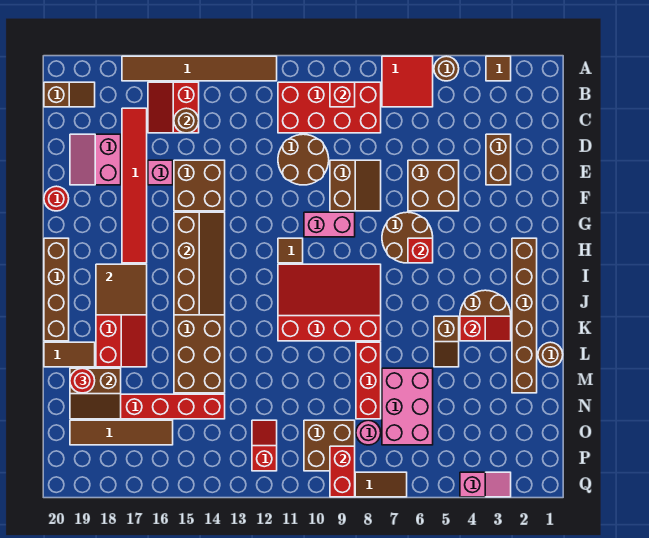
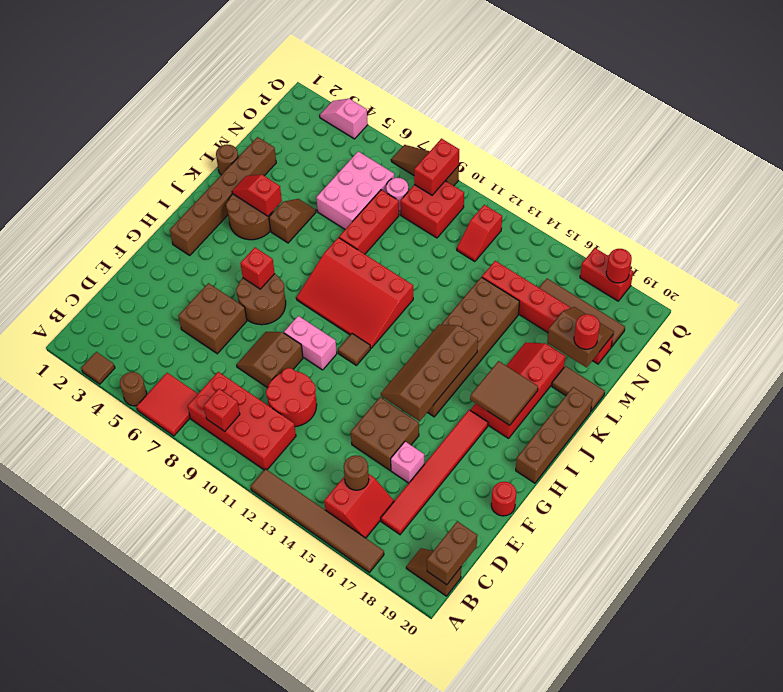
brown 1x2 brick [486,134,511,185] -> brown 1x2 brick moved to [427,521,477,585]
brown 2x2 round brick [278,134,329,185] -> red 2x2 round brick [266,368,317,427]
pink 2x2 slope [70,134,121,185] -> none
brown 2x2 brick [304,420,355,471] -> red 2x2 brick [400,181,464,238]
none -> red 1x2 brick [580,248,633,301]
none -> red 1x1 round brick [606,249,632,283]

